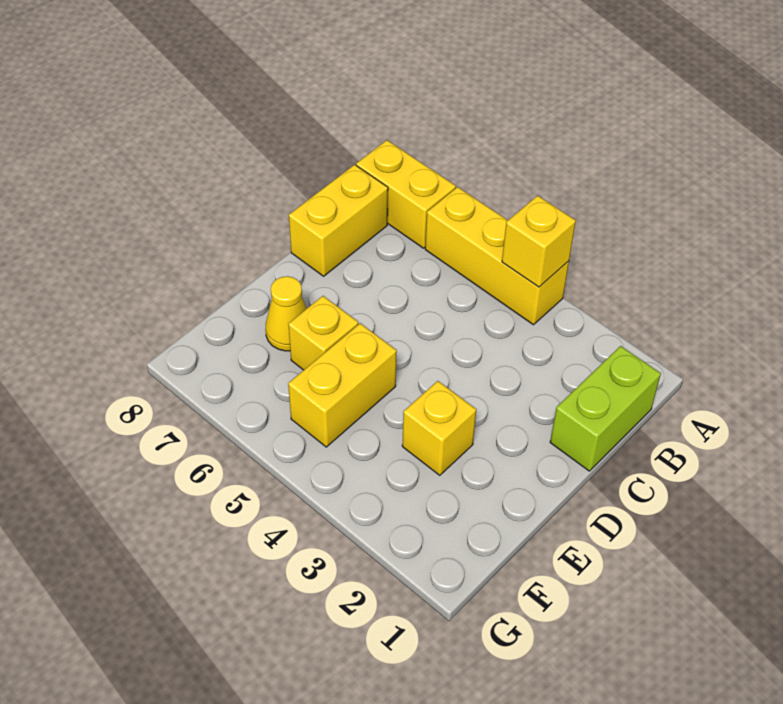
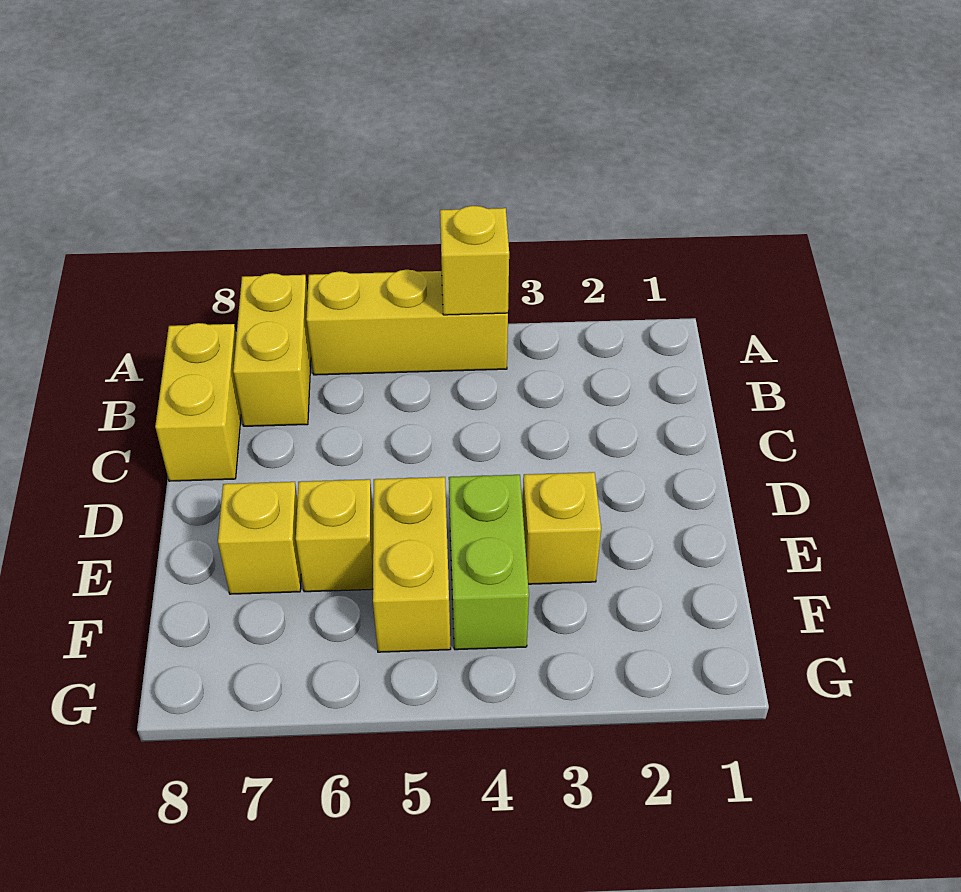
yellow 1x2 brick [356,140,456,248] -> yellow 1x2 brick turned to [233,273,311,426]
lime 1x2 brick [550,346,661,471] -> lime 1x2 brick moved to [449,475,529,650]
yellow 1x1 cone [266,276,307,351] -> yellow 1x1 brick [218,482,301,594]

